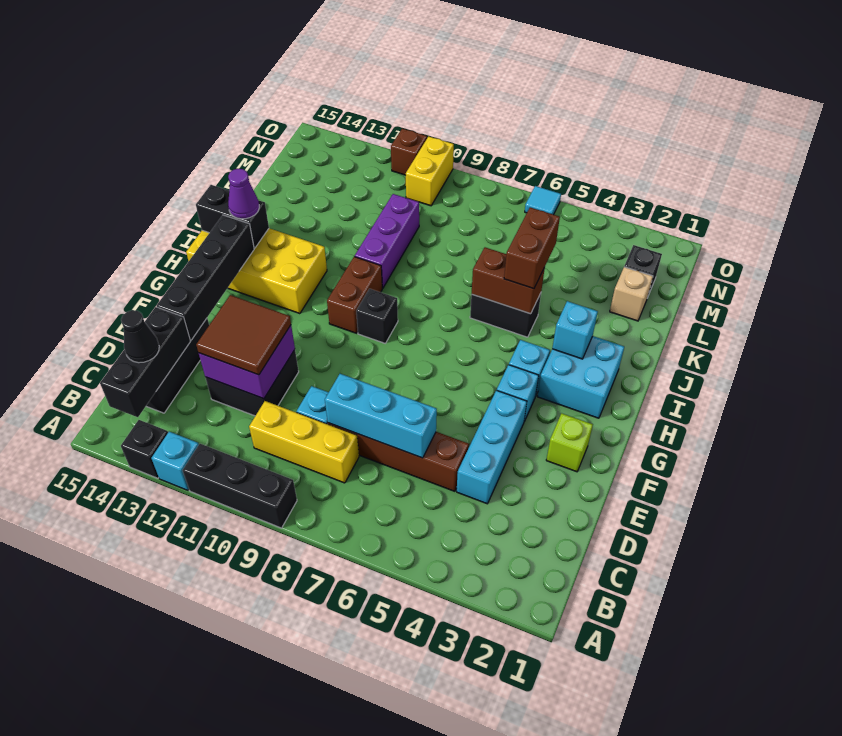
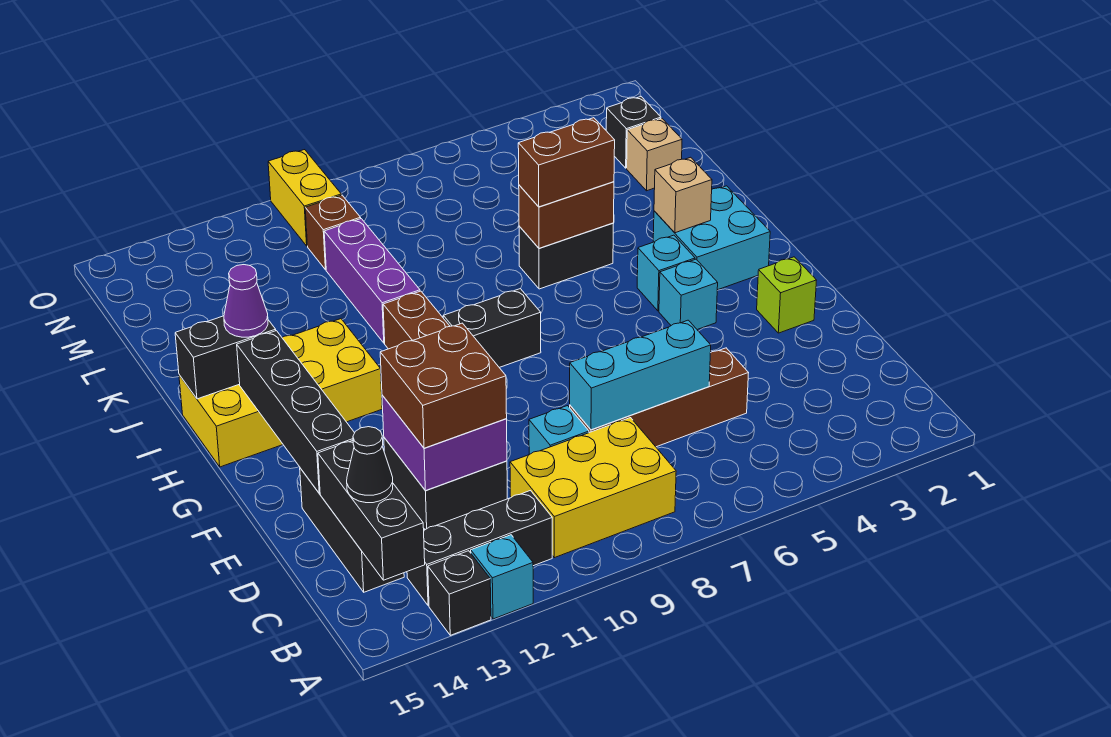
black 1x3 brick [183,444,297,528] -> black 1x3 brick moved to [407,491,552,606]
yellow 1x3 brick [249,401,359,483] -> yellow 2x3 brick [510,418,676,558]
cyan 1x3 brick [457,390,527,504] -> none
brown 2x2 tile [196,295,291,375] -> brown 2x2 brick [380,323,507,448]
black 1x1 brick [356,289,398,343] -> black 1x2 brick [443,289,541,368]
cyan 1x1 brick [552,301,598,359] -> tan 1x1 brick [654,157,712,233]
brown 1x2 brick [504,208,560,289] -> brown 1x2 brick turned to [518,118,615,207]
cyan 1x1 tile [525,186,561,215] -> none
brown 1x1 brick [391,129,427,175] -> brown 1x1 brick moved to [305,195,361,270]

